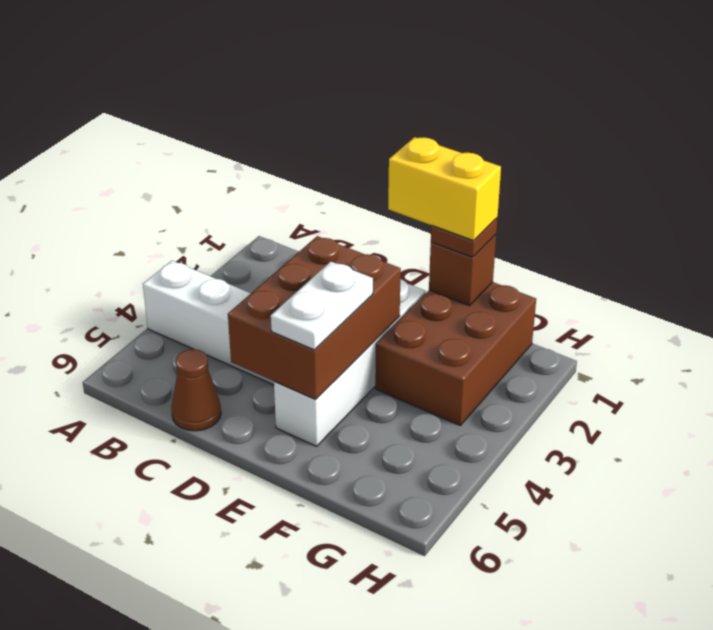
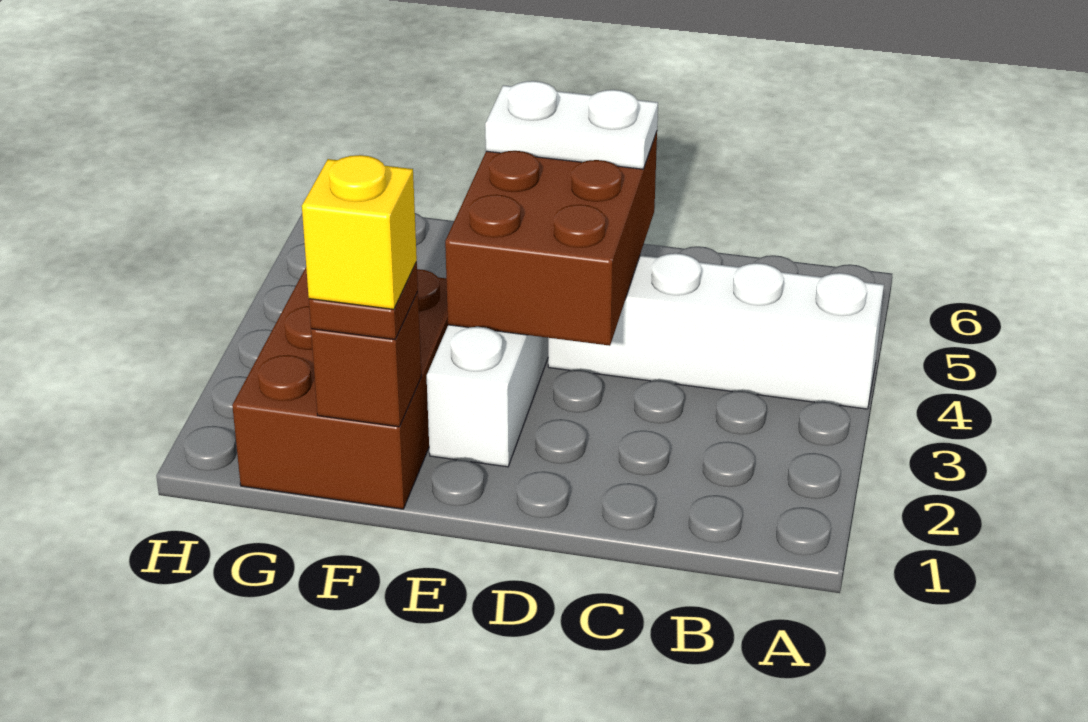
brown 1x1 cone [171,349,221,431] -> none
yellow 1x2 brick [388,137,501,241] -> yellow 1x1 brick [302,155,417,309]
white 1x2 plate [271,262,373,350] -> white 1x2 plate turned to [485,81,658,169]

